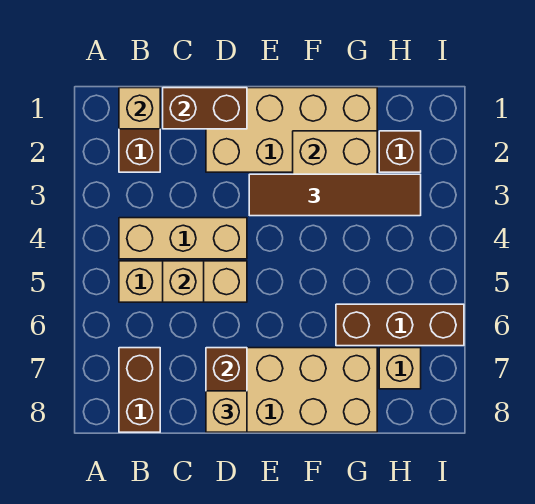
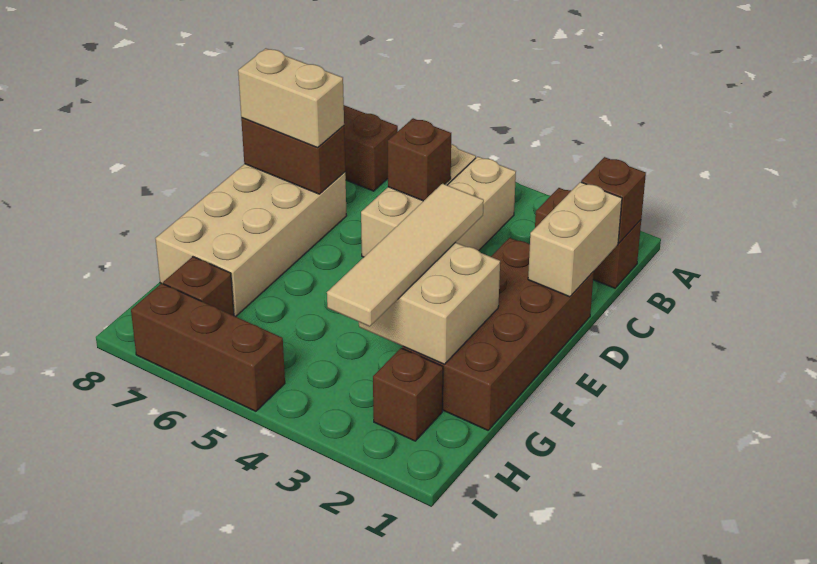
tan 1x1 brick [119,88,160,129] -> brown 1x1 brick [581,157,646,243]
brown 1x2 brick [163,88,247,129] -> tan 1x2 brick [528,182,622,297]
tan 1x1 brick [163,261,204,302] -> brown 1x1 brick [388,118,451,201]
tan 2x4 brick [206,88,377,172] -> brown 2x4 brick [402,238,594,430]
tan 1x1 brick [206,391,247,432] -> tan 1x2 brick [238,49,344,148]
brown 1x4 tile [249,174,421,216] -> tan 1x4 tile [327,184,484,327]
brown 1x3 brick [336,304,464,346] -> brown 1x3 brick turned to [131,283,285,411]
tan 1x1 brick [379,348,421,389] -> brown 1x1 brick [163,257,234,316]

